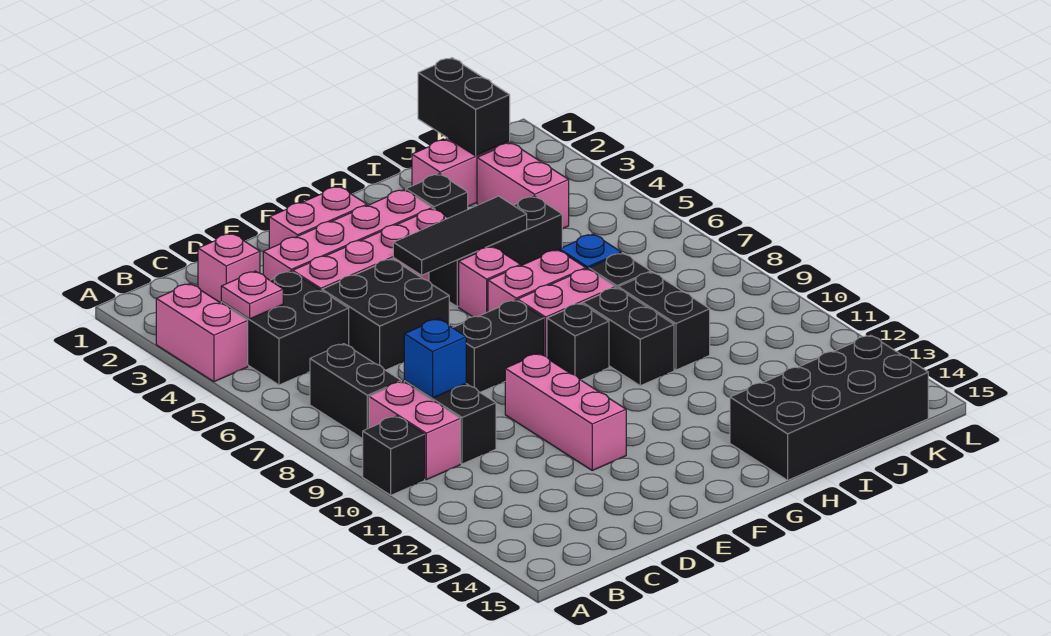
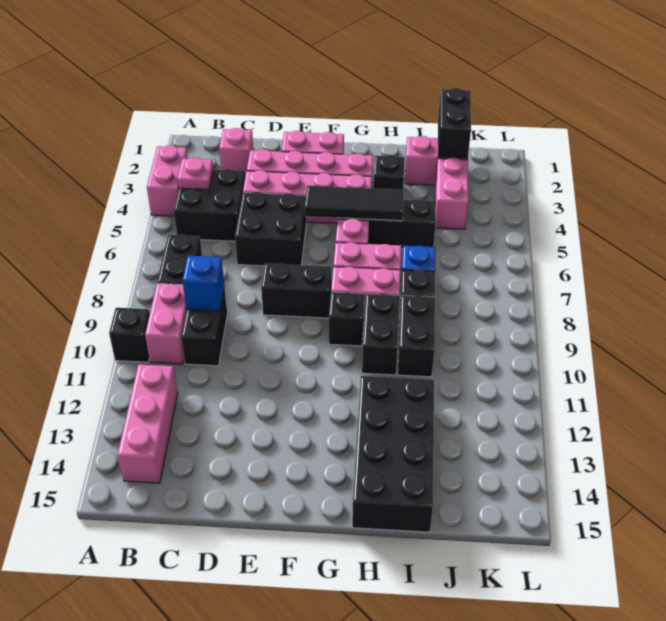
pink 1x3 brick [505,354,626,470] -> pink 1x3 brick moved to [117,364,178,483]
black 2x4 brick [730,335,928,480] -> black 2x4 brick turned to [352,376,434,532]

